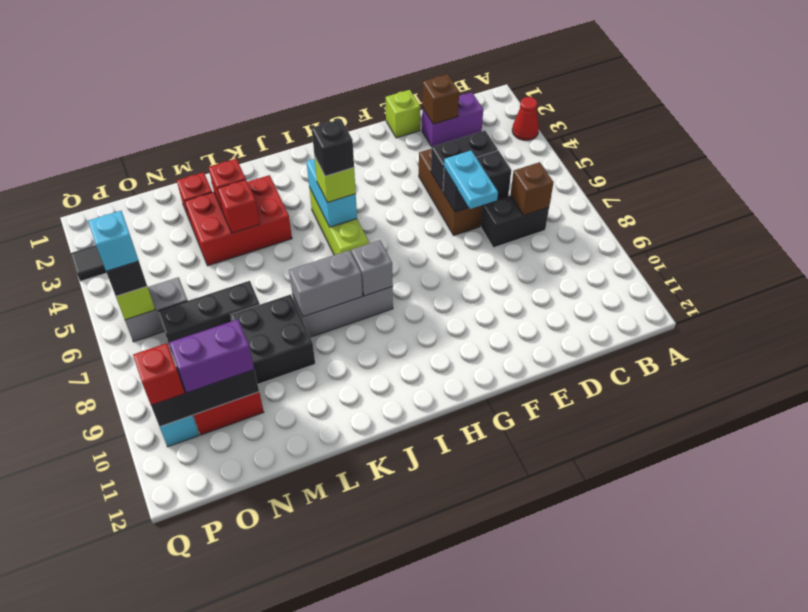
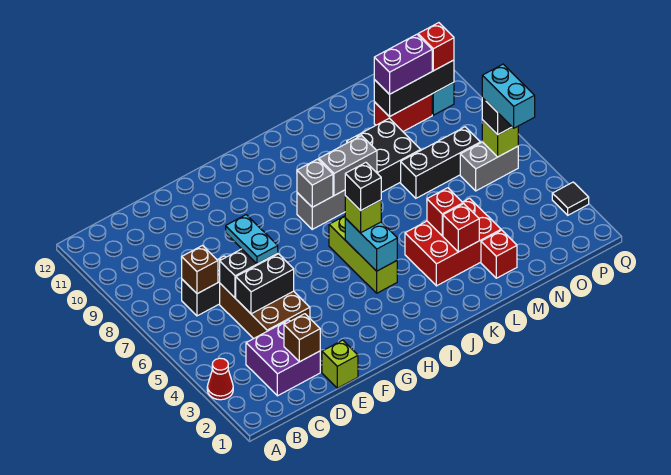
purple 1x2 brick [422,92,483,147] -> purple 2x2 brick [246,320,320,396]
cyan 1x1 brick [88,211,139,271] -> cyan 1x2 brick [482,64,535,128]

